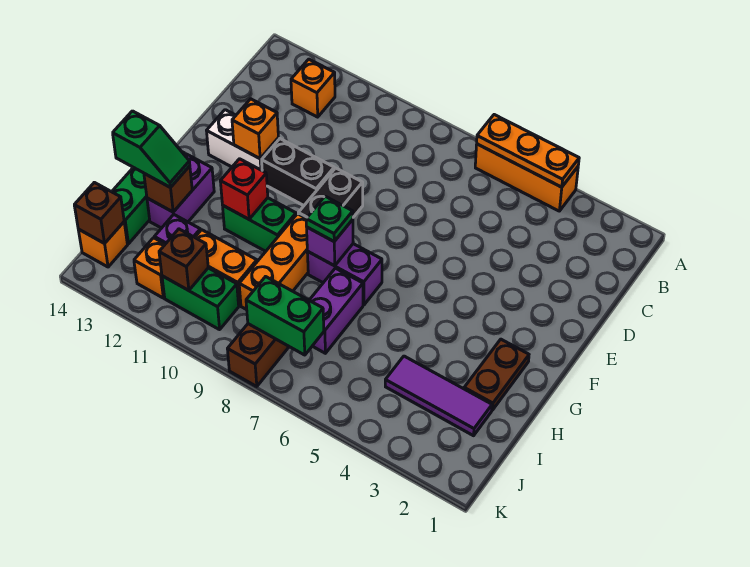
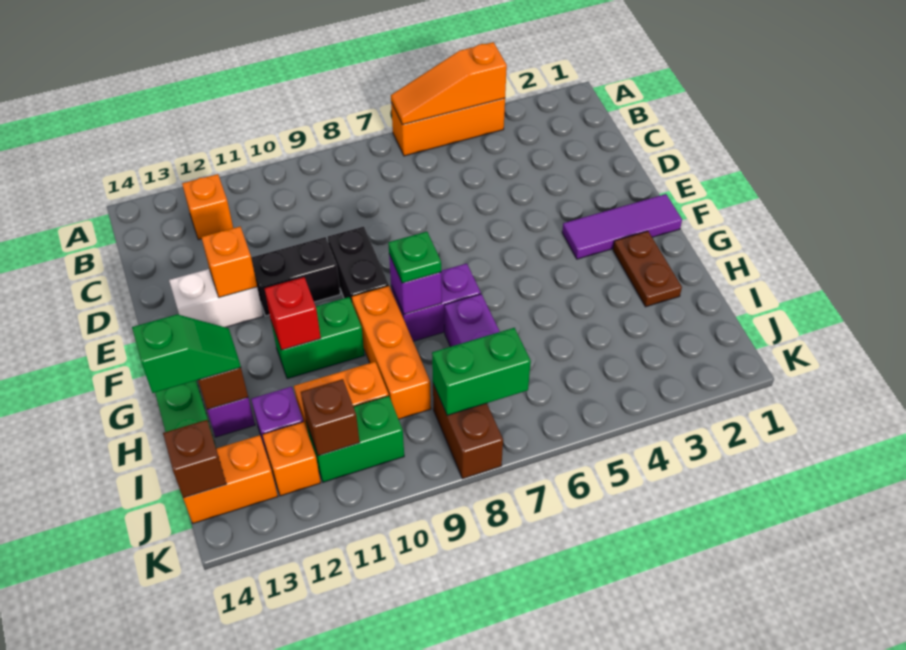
orange 1x3 plate [477,115,579,187] -> orange 1x3 slope [391,42,507,125]
purple 1x3 tile [385,356,492,436] -> purple 1x3 tile moved to [562,194,682,259]
orange 1x1 brick [78,222,127,267] -> orange 1x2 brick [183,435,278,523]

